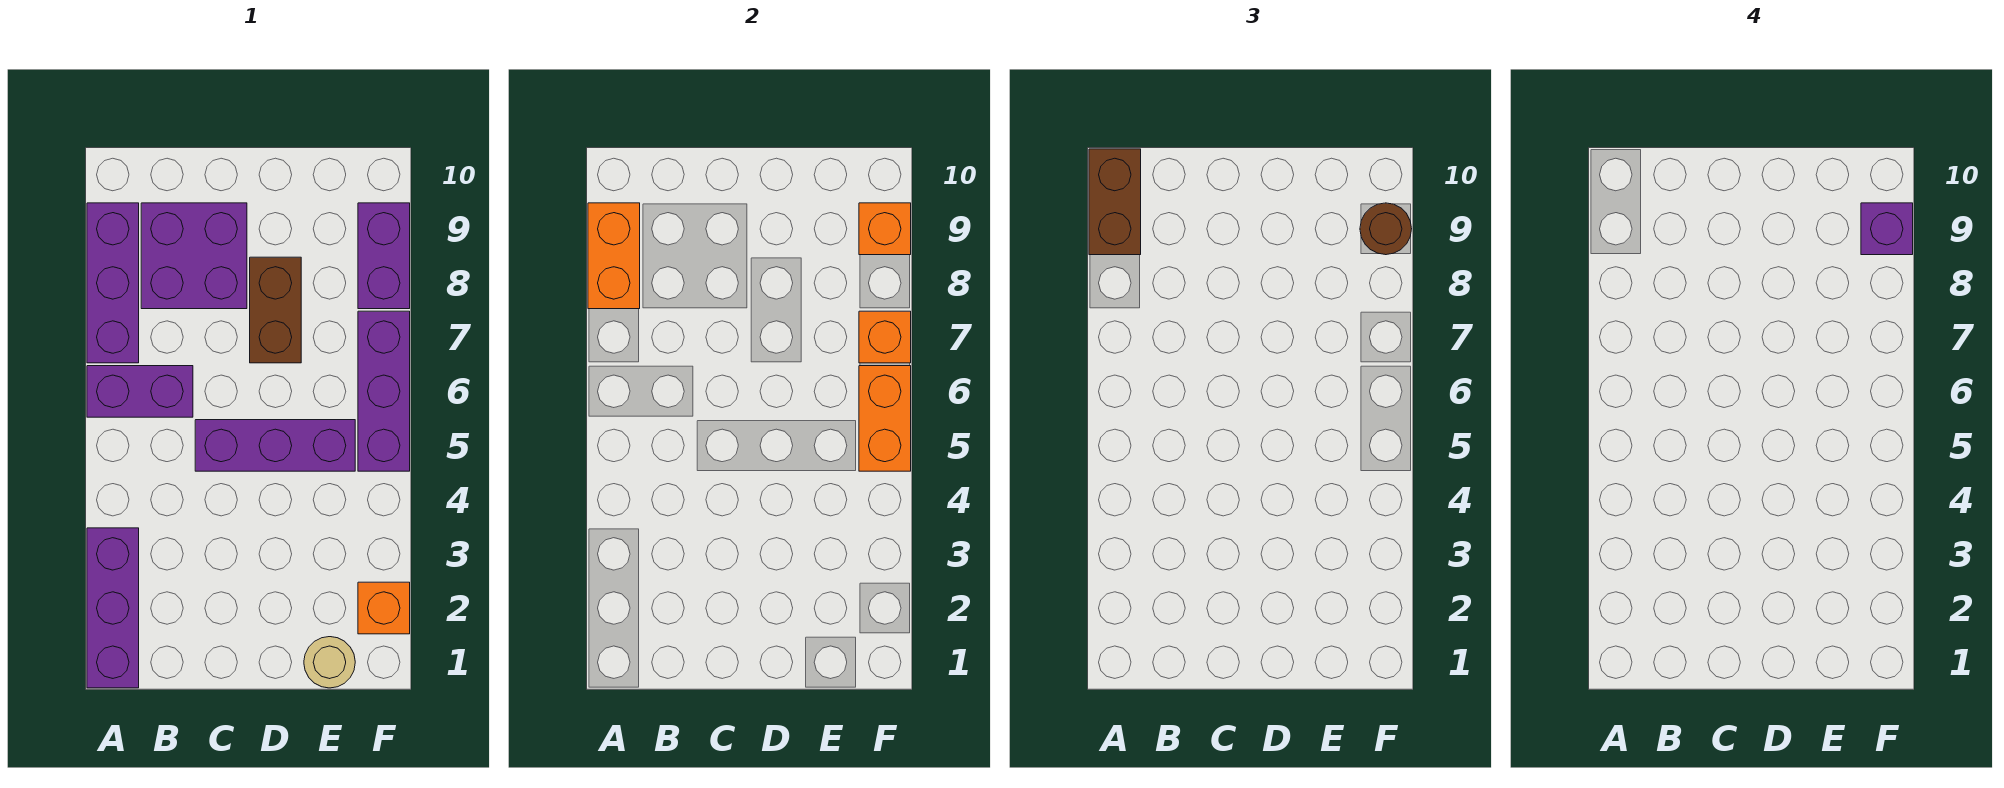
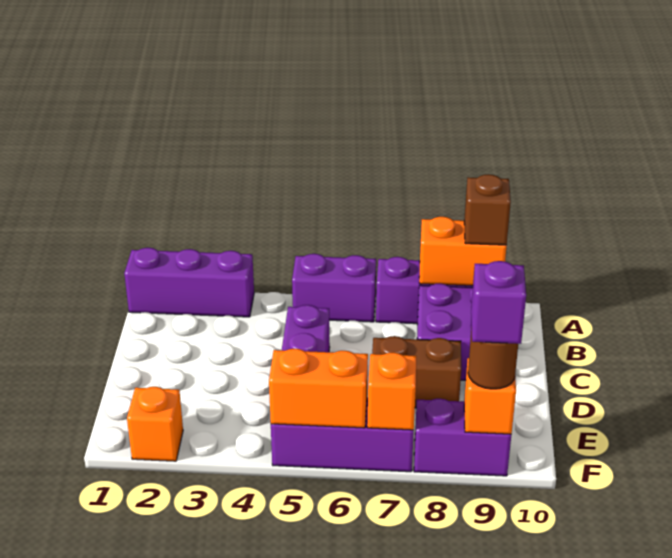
purple 1x2 brick [87,366,193,417] -> purple 1x2 brick turned to [292,254,376,322]
brown 1x2 brick [1089,149,1141,255] -> brown 1x1 brick [464,174,511,245]
tan 1x1 round brick [304,637,355,688] -> none

